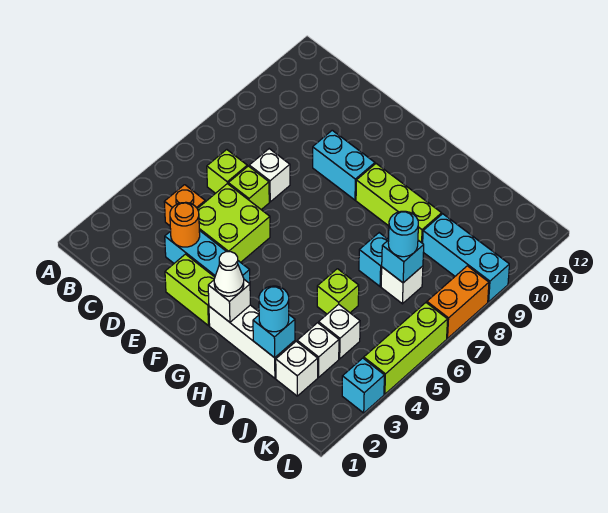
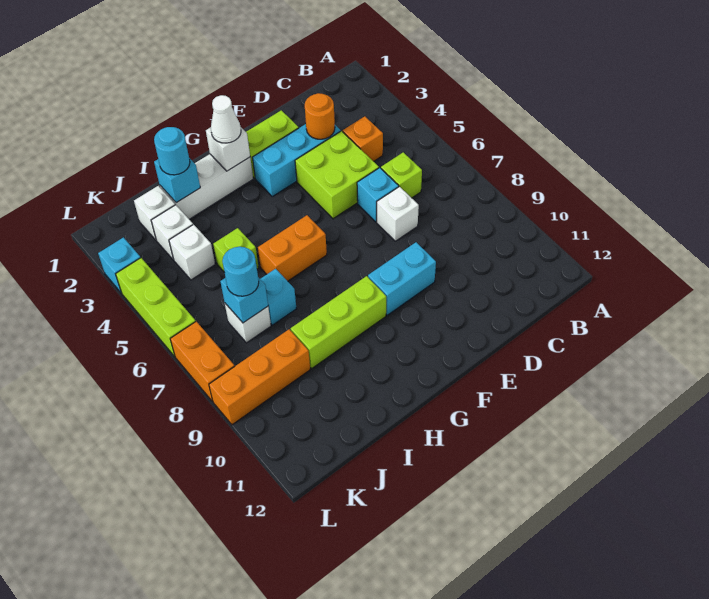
lime 1x1 brick [228,166,269,210] -> cyan 1x1 brick [357,168,399,222]
none -> orange 1x2 brick [258,215,327,281]
cyan 1x3 brick [423,214,509,302] -> orange 1x3 brick [209,329,310,425]

